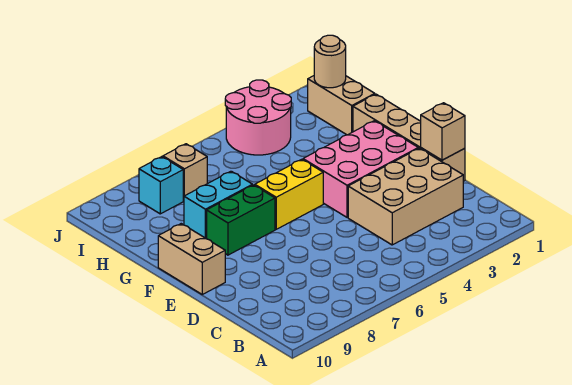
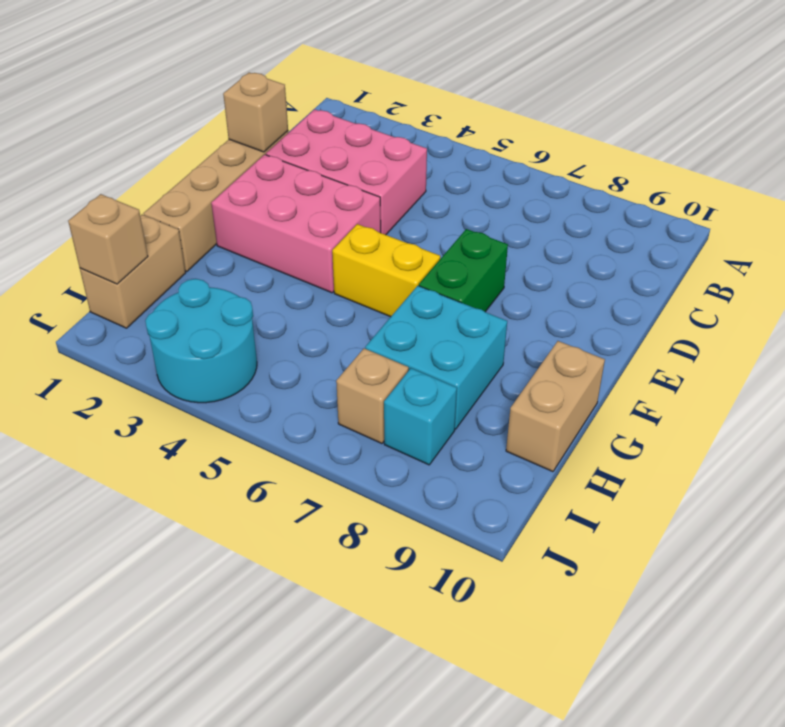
tan 2x3 brick [348,148,463,245] -> pink 2x3 brick [266,109,427,235]
tan 1x2 brick [158,224,225,294] -> tan 1x2 brick moved to [506,341,605,472]
green 1x2 brick [207,185,275,255] -> green 1x2 brick turned to [419,229,508,312]
cyan 1x2 brick [184,171,253,239] -> cyan 2x2 brick [365,286,507,429]
tan 1x1 round brick [314,35,346,88] -> tan 1x1 brick [68,194,148,284]
pink 2x2 round brick [225,80,291,155] -> cyan 2x2 round brick [145,279,257,403]

